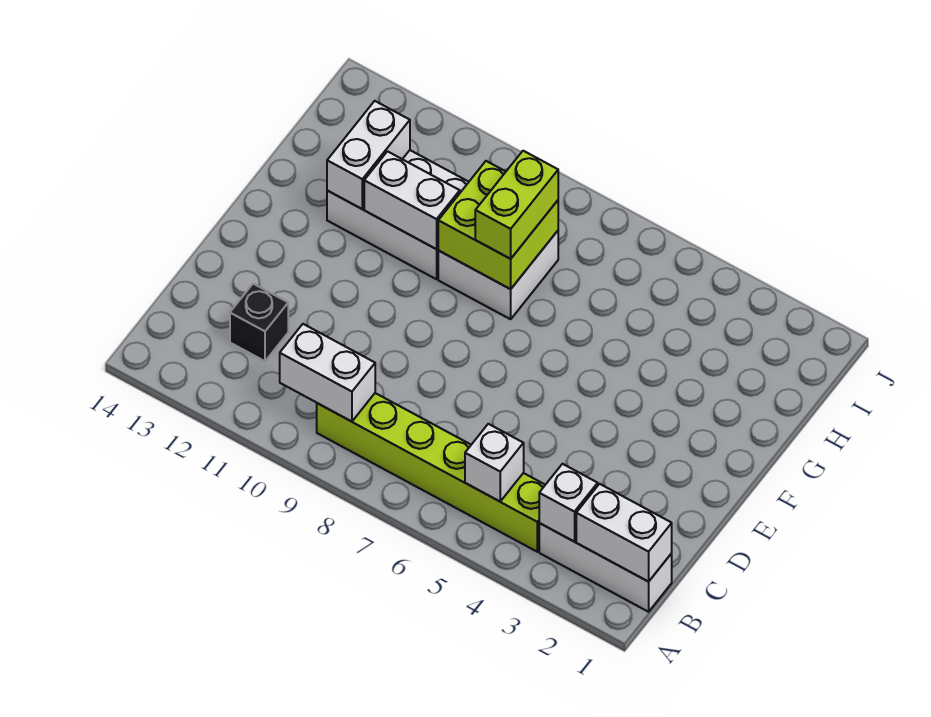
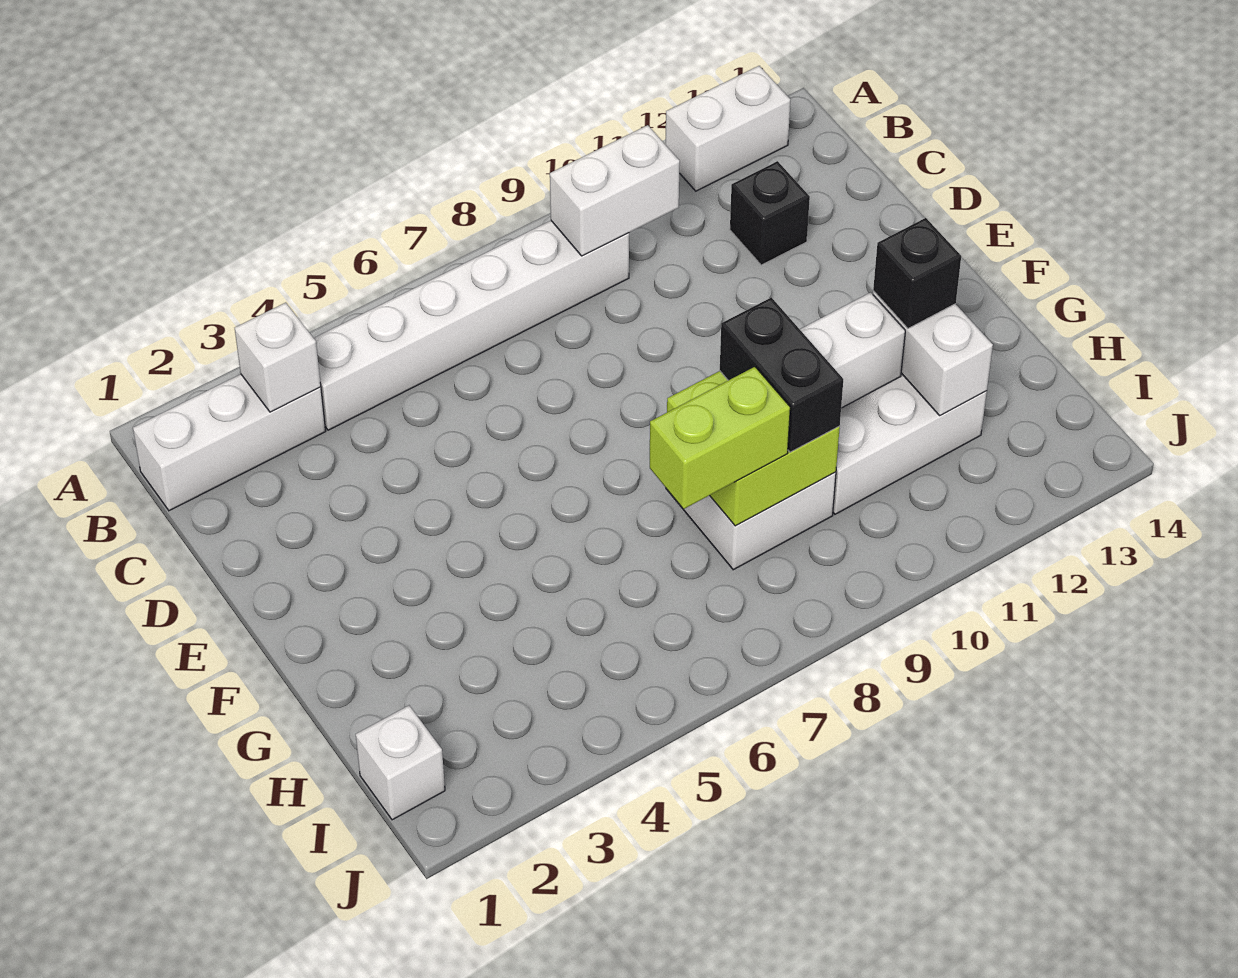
white 1x2 brick [576,484,672,582] -> white 1x2 brick moved to [666,66,791,191]
lime 1x6 brick [317,393,545,552] -> white 1x6 brick [314,221,629,430]
white 1x1 brick [465,424,524,501] -> white 1x1 brick moved to [356,705,445,820]
lime 1x2 brick [475,151,558,259] -> lime 1x2 brick turned to [650,367,790,509]
none -> black 1x2 brick [720,297,843,452]
none -> black 1x1 brick [873,218,961,328]

